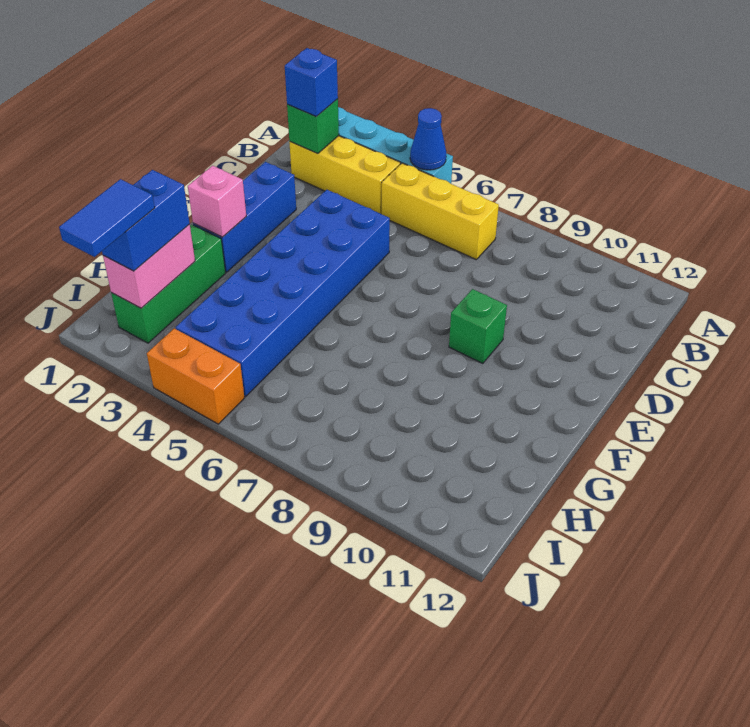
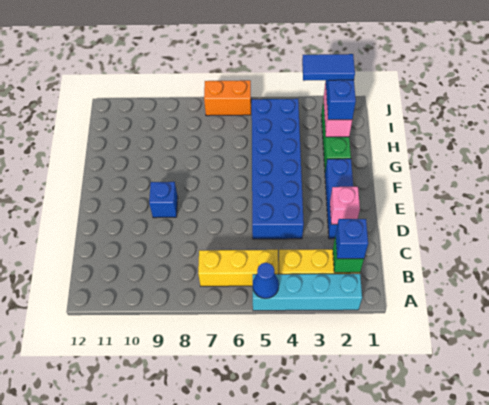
green 1x1 brick [449,289,507,364] -> blue 1x1 brick [149,182,178,218]
pink 1x1 brick [188,166,246,237] -> pink 1x1 brick moved to [330,187,360,224]
blue 1x2 tile [59,179,155,257] -> blue 1x2 tile turned to [302,54,355,81]
orange 1x2 brick [147,328,244,424] -> orange 1x2 brick moved to [204,80,251,116]

